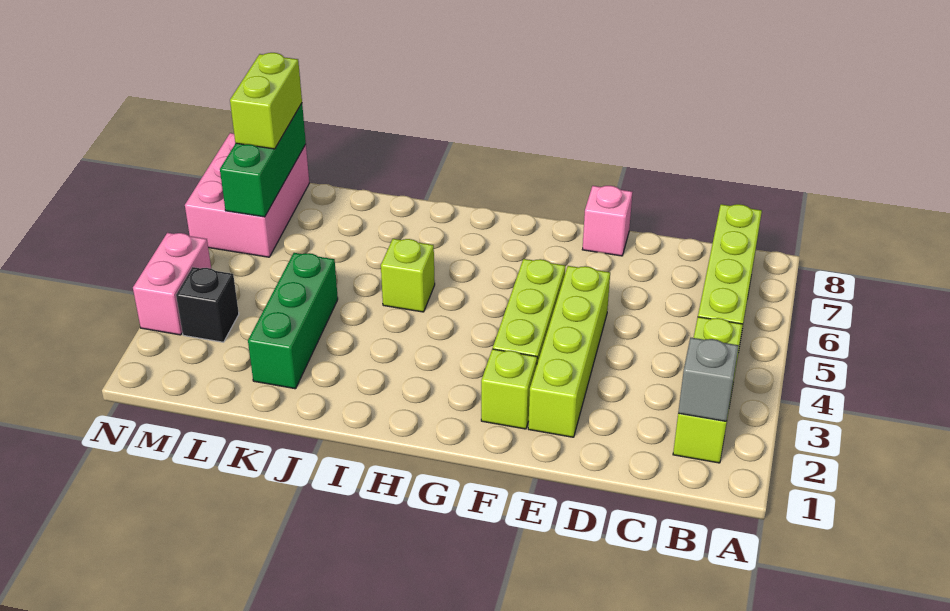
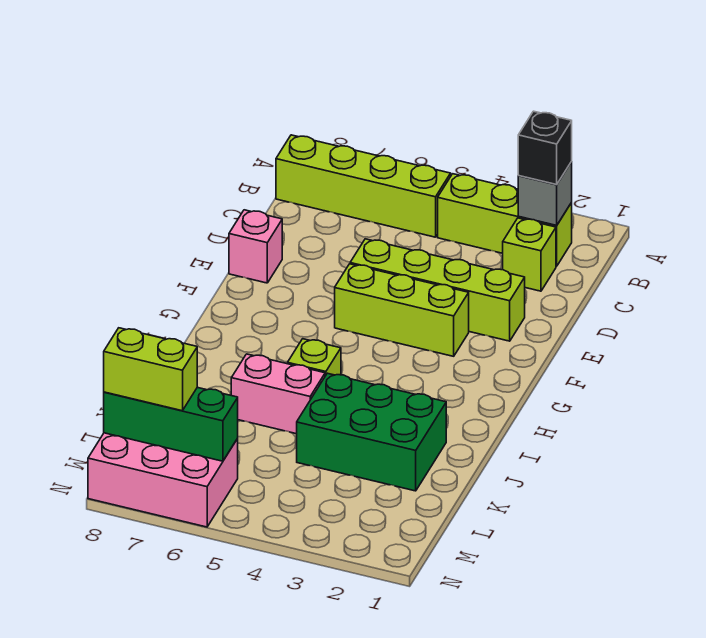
lime 1x1 brick [481,349,537,429] -> lime 1x1 brick moved to [503,218,556,291]
green 1x3 brick [248,253,338,389] -> green 2x3 brick [297,373,446,491]
black 1x1 brick [176,267,239,342] -> black 1x1 brick moved to [518,111,572,185]
pink 1x2 brick [133,233,211,335] -> pink 1x2 brick moved to [231,354,325,434]

